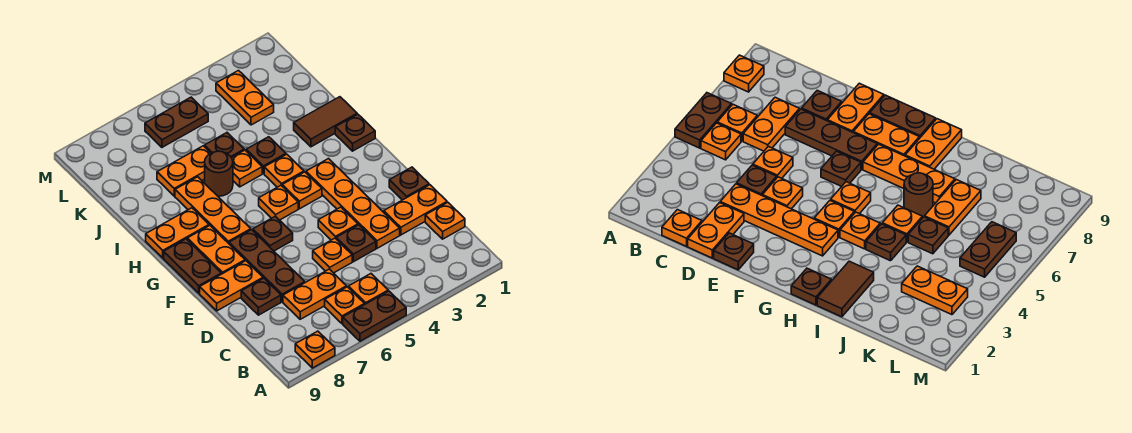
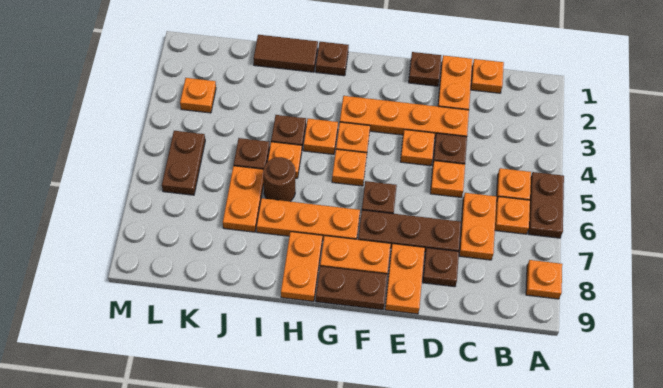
brown 1x2 tile [294,97,357,147] -> brown 1x2 tile turned to [254,35,318,72]
orange 1x2 plate [216,71,274,125] -> orange 1x1 plate [180,78,216,113]

